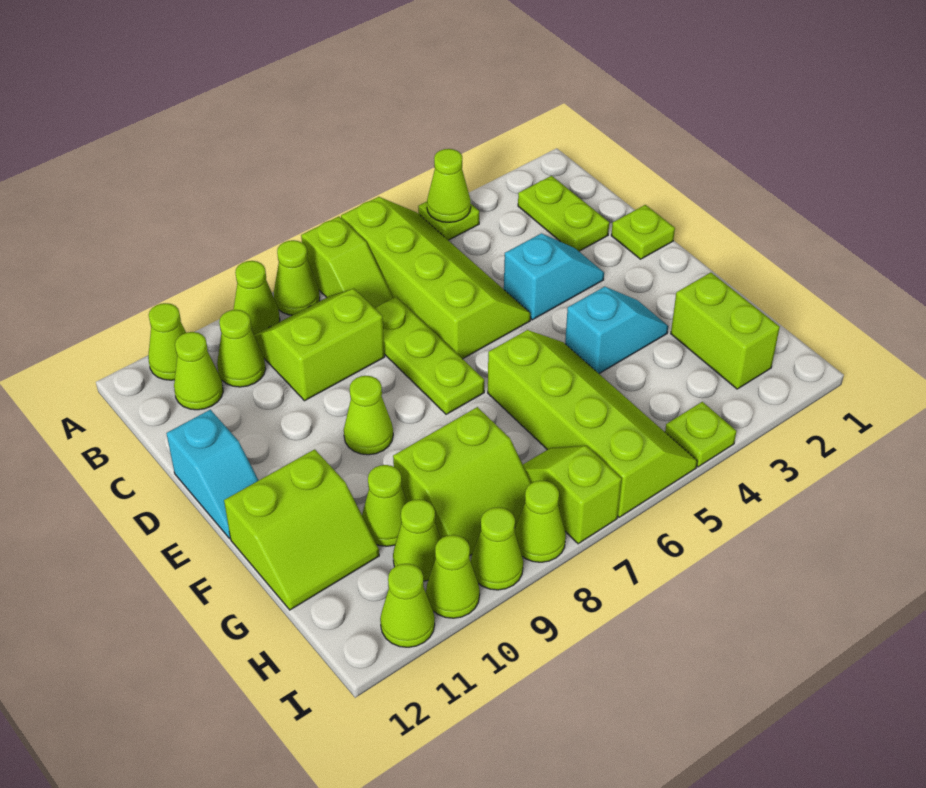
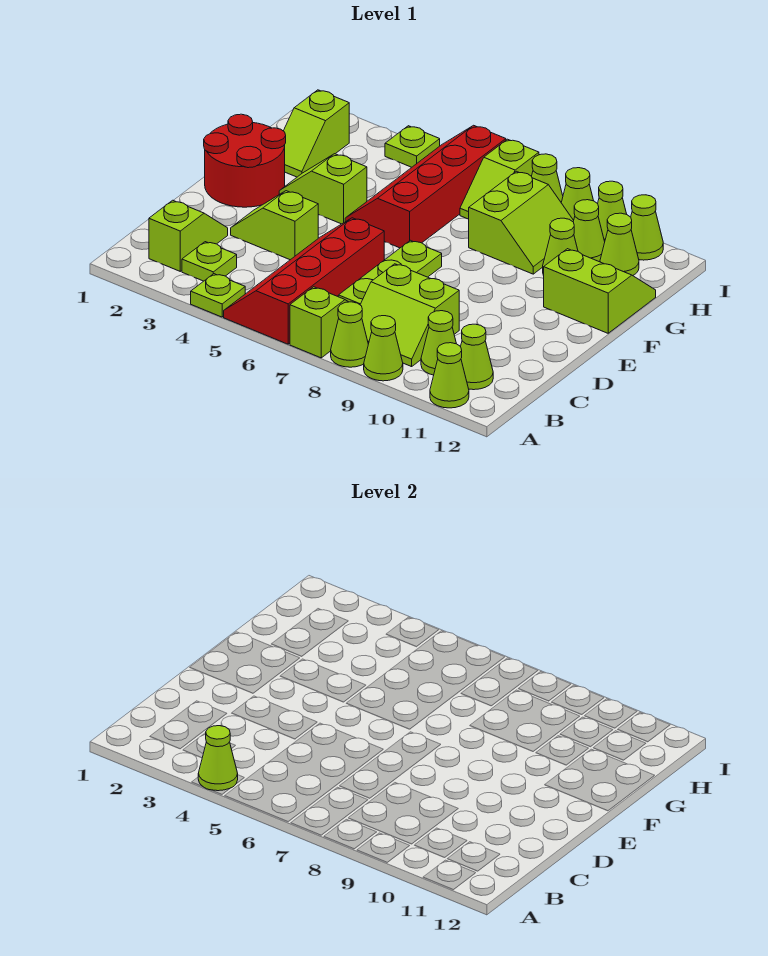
lime 2x4 slope [341,197,531,359] -> red 2x4 slope [224,218,384,344]
lime 1x2 plate [518,176,609,251] -> lime 1x2 slope [149,200,228,271]
lime 1x1 plate [611,205,675,259] -> lime 1x1 plate moved to [182,242,237,281]
cyan 1x2 slope [504,233,604,320] -> lime 1x2 slope [231,191,318,260]
cyan 1x2 slope [167,410,259,539] -> none
none -> red 2x2 round brick [204,114,286,207]
lime 1x1 cone [344,376,393,455] -> lime 1x1 cone moved to [600,213,639,276]
cyan 1x2 slope [565,287,668,374] -> lime 1x2 slope [279,154,367,224]
lime 2x4 slope [488,330,697,517] -> red 2x4 slope [345,125,506,248]
lime 1x2 brick [671,273,780,389] -> lime 1x2 slope [284,90,349,177]
lime 2x2 slope [393,407,531,555] -> lime 2x2 slope turned to [469,171,574,274]

